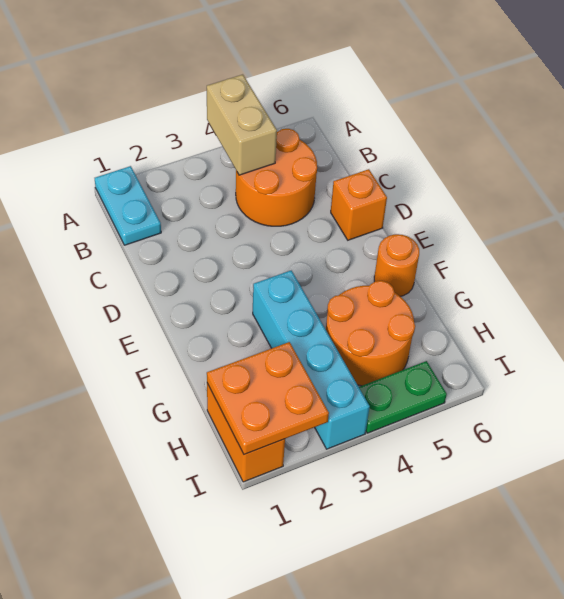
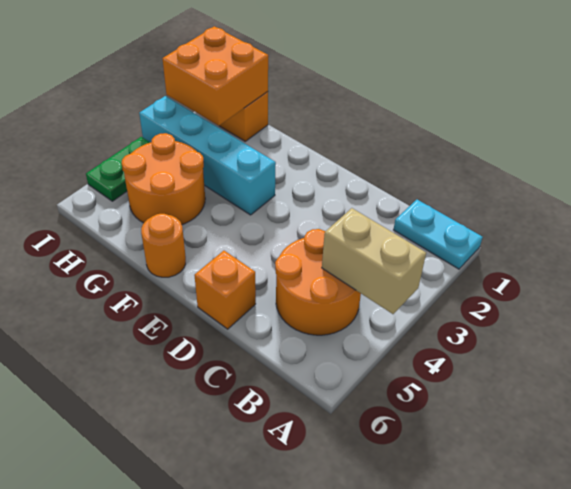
orange 2x2 plate [207,342,329,455] -> orange 2x2 brick [162,26,268,126]

